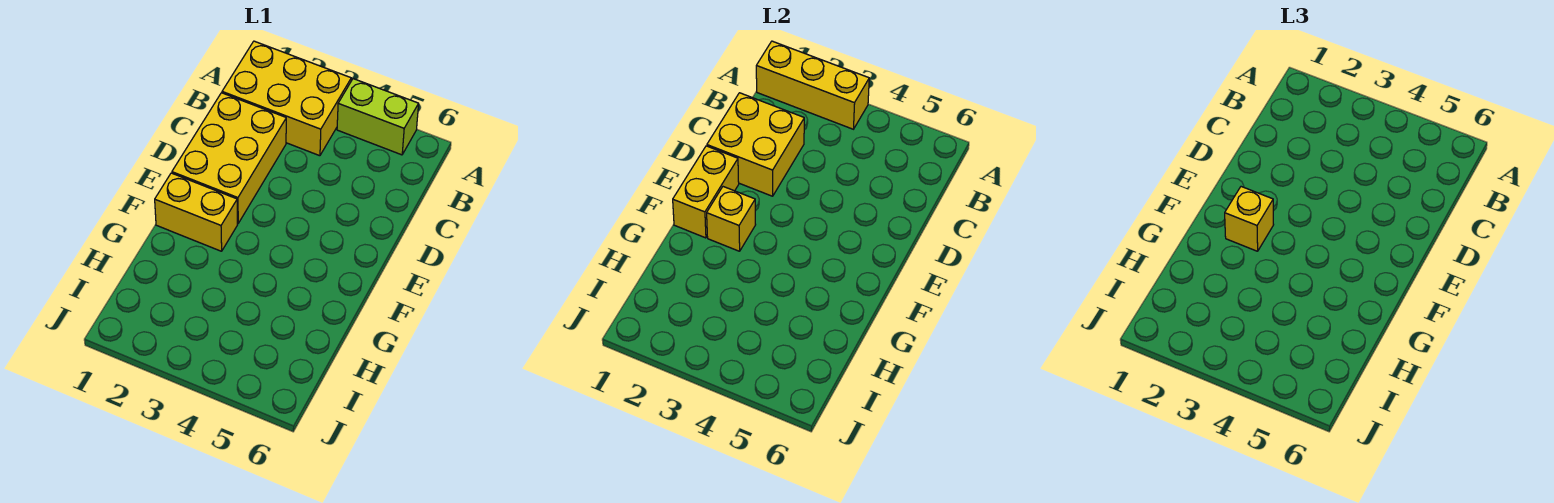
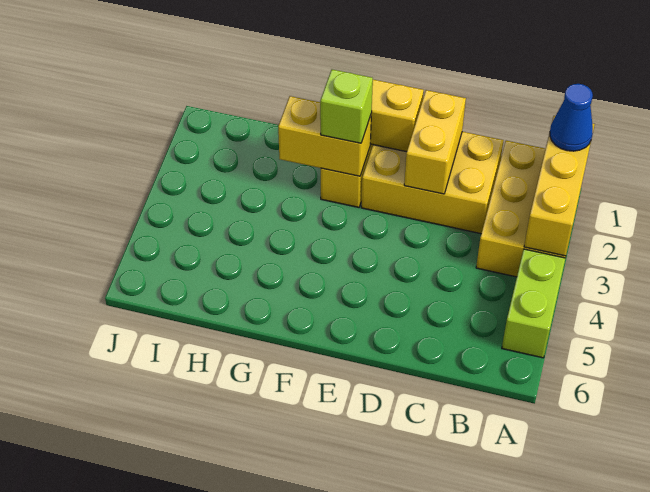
none -> blue 1x1 cone [550,84,593,151]
yellow 2x2 brick [707,93,804,196] -> yellow 1x2 brick [404,90,466,194]
yellow 1x1 brick [707,187,756,251] -> yellow 1x2 brick [278,96,371,176]
yellow 1x1 brick [1225,187,1274,251] -> lime 1x1 brick [320,69,373,143]

